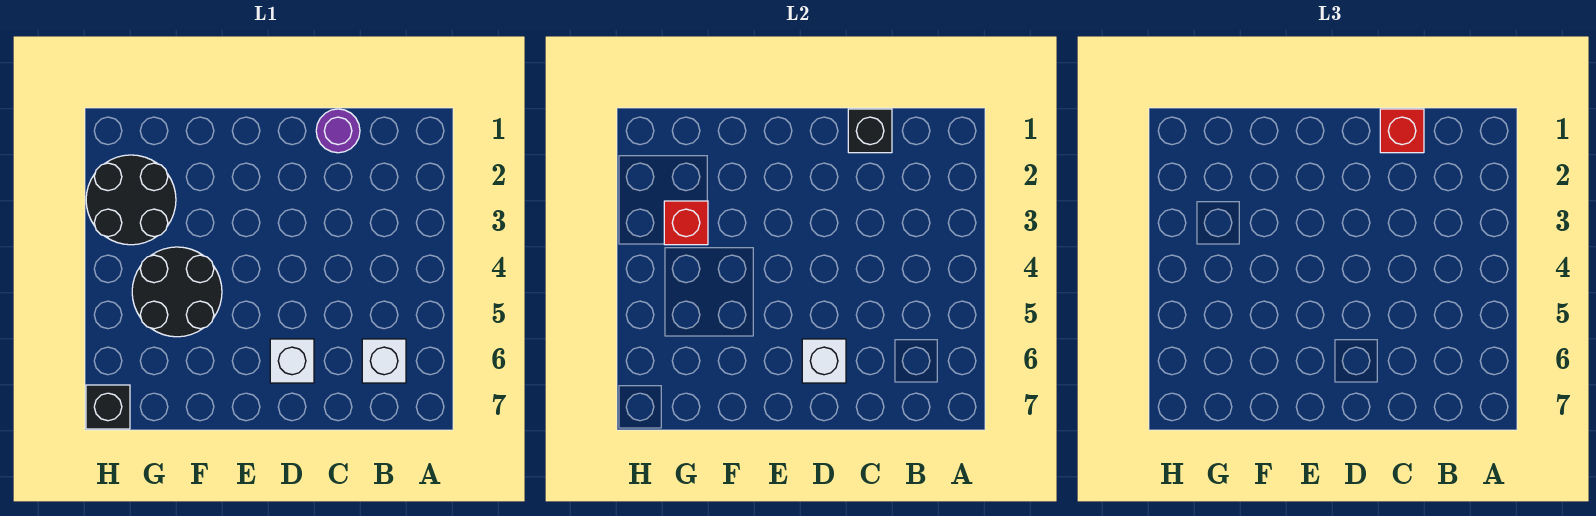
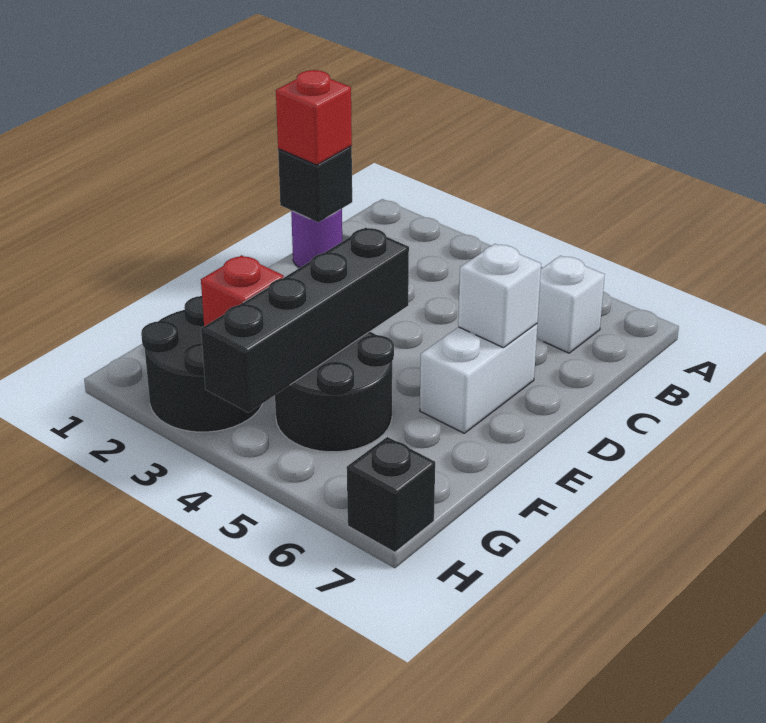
white 1x1 brick [270,339,314,383] -> white 1x2 brick [420,324,537,433]
none -> black 1x4 brick [201,228,409,413]

